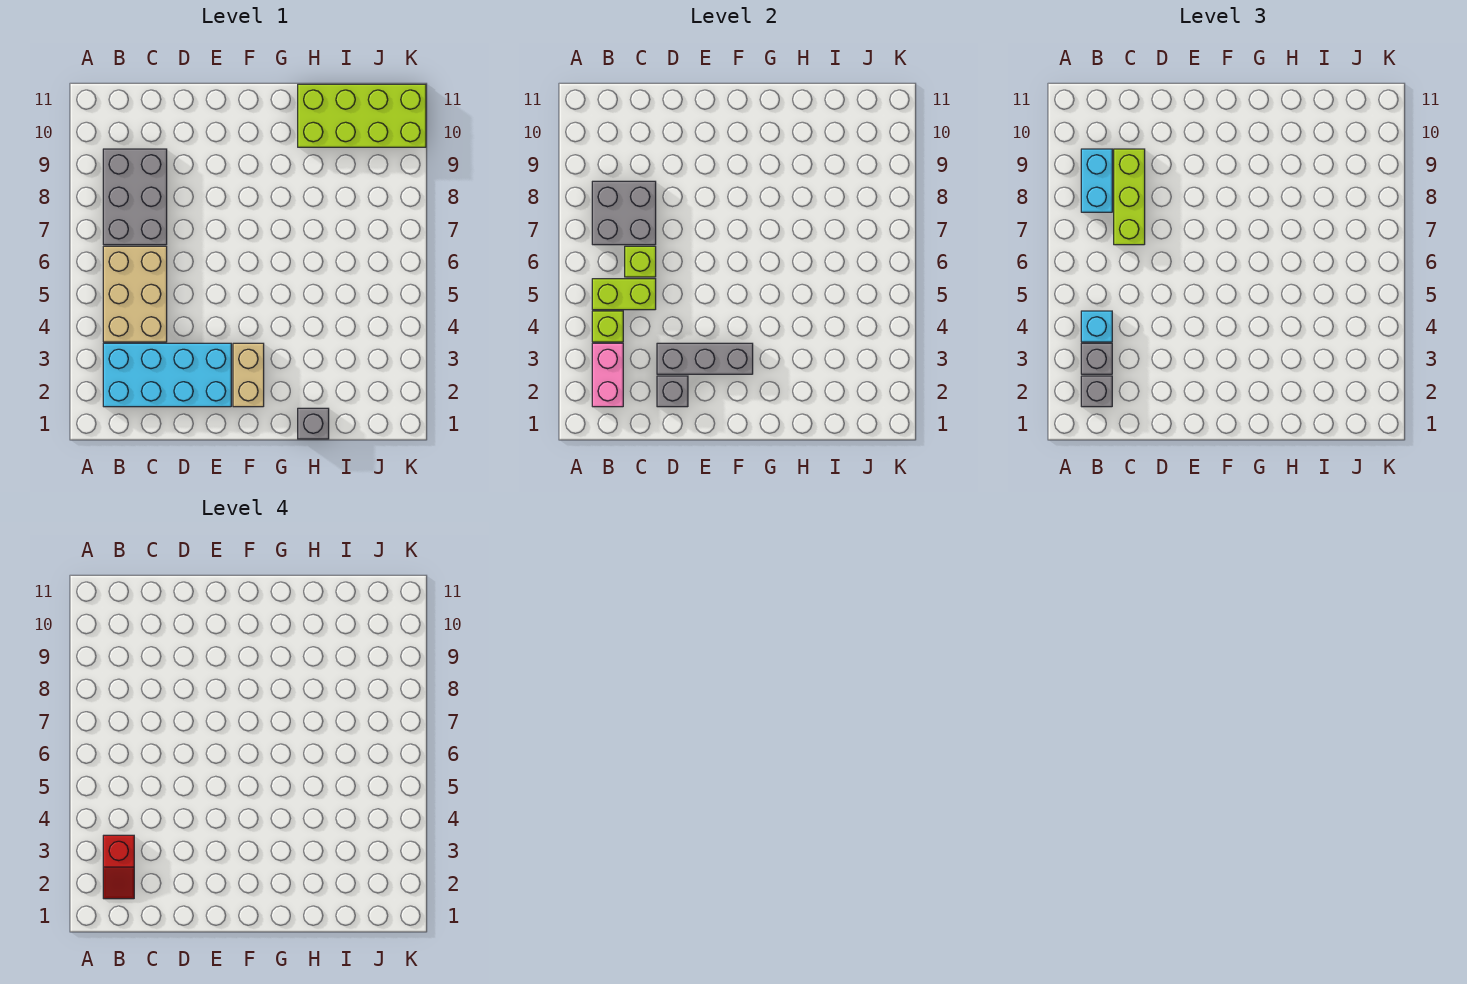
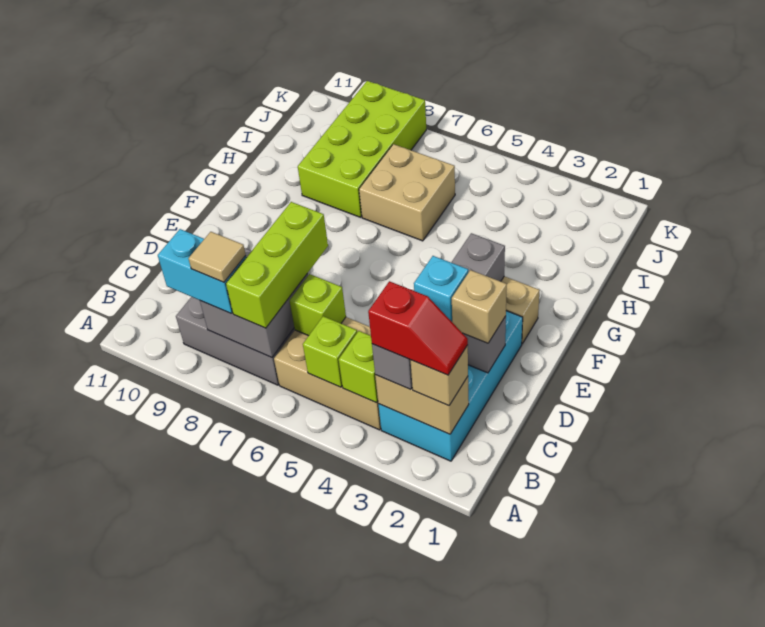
pink 1x2 brick [592,343,623,407] -> tan 1x2 brick [375,375,469,434]
grey 1x1 brick [1081,376,1112,407] -> tan 1x1 brick [411,345,468,406]
cyan 1x1 brick [1081,311,1112,342] -> cyan 1x1 brick moved to [414,256,468,322]
lime 1x2 brick [592,279,656,310] -> lime 1x1 brick [303,316,357,387]
none -> tan 1x1 tile [189,232,246,282]
lime 1x3 brick [1114,149,1145,245] -> lime 1x3 brick turned to [226,202,328,328]
none -> tan 1x1 brick [452,270,507,343]
grey 1x1 brick [298,408,329,439] -> none
none -> tan 2x2 brick [359,144,455,241]
lime 2x4 brick [298,84,426,147] -> lime 2x4 brick moved to [298,81,426,217]

